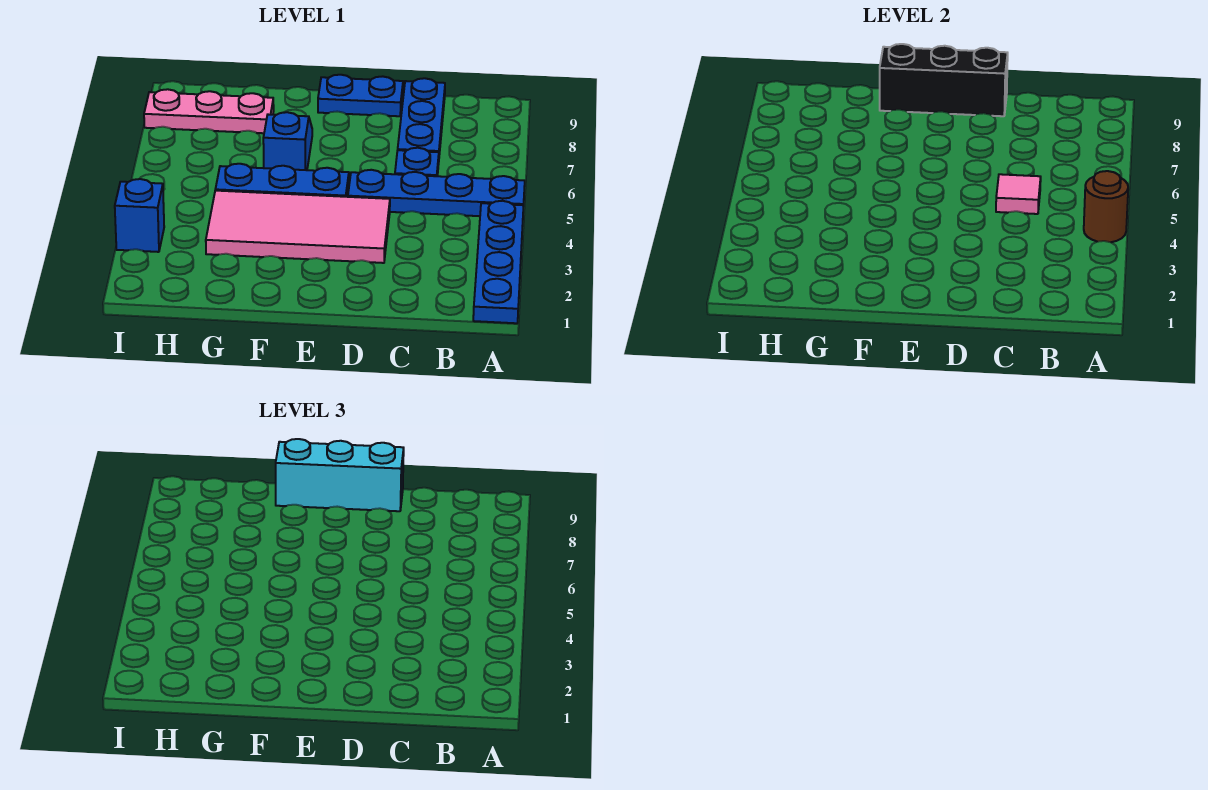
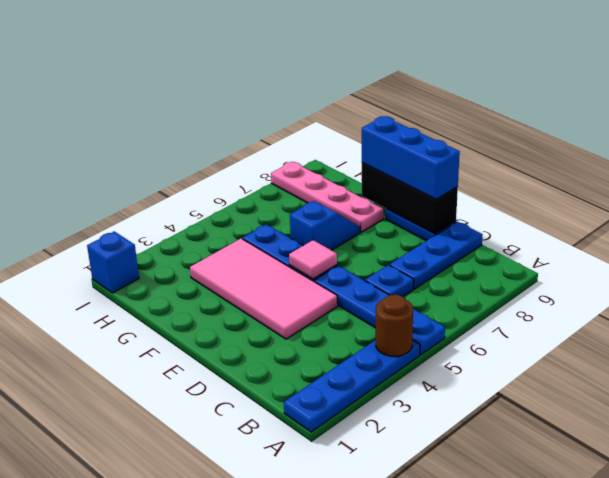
pink 1x1 tile [996,174,1041,214] -> pink 1x1 tile moved to [289,240,337,279]
cyan 1x3 brick [276,439,404,511] -> blue 1x3 brick [362,116,460,199]
pink 1x3 plate [144,89,274,133] -> pink 1x4 plate [271,162,383,232]
blue 1x1 brick [115,179,164,252] -> blue 1x1 brick moved to [87,231,139,293]

